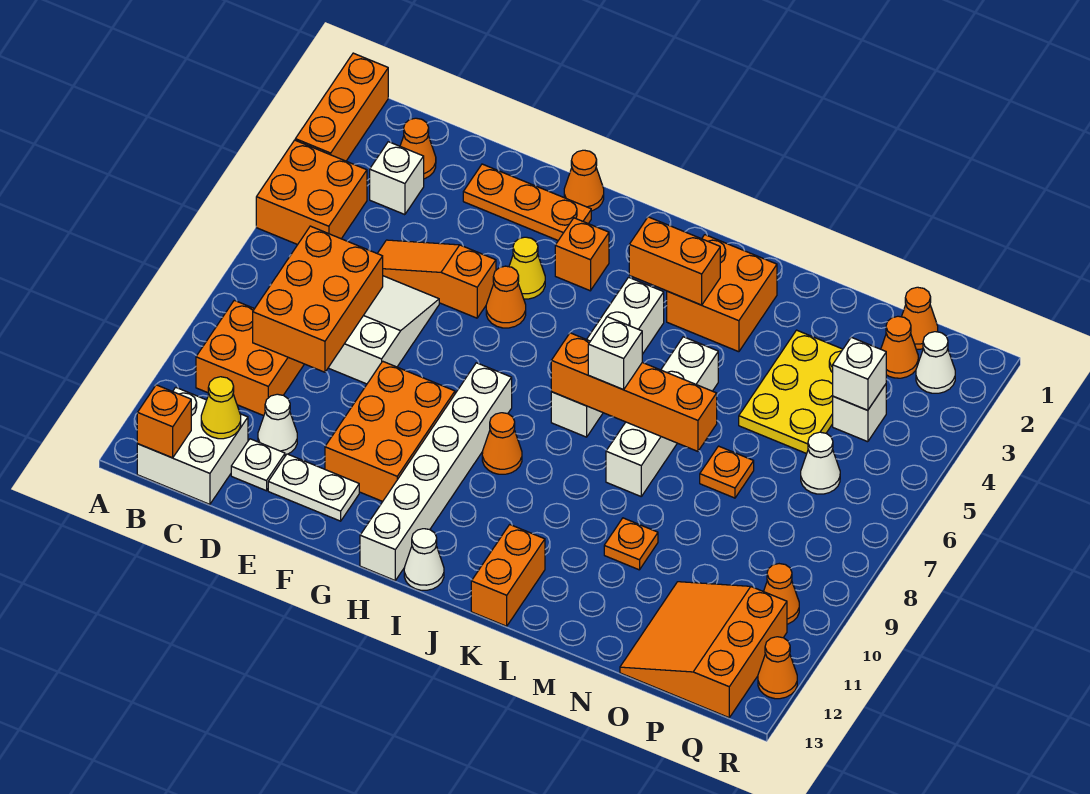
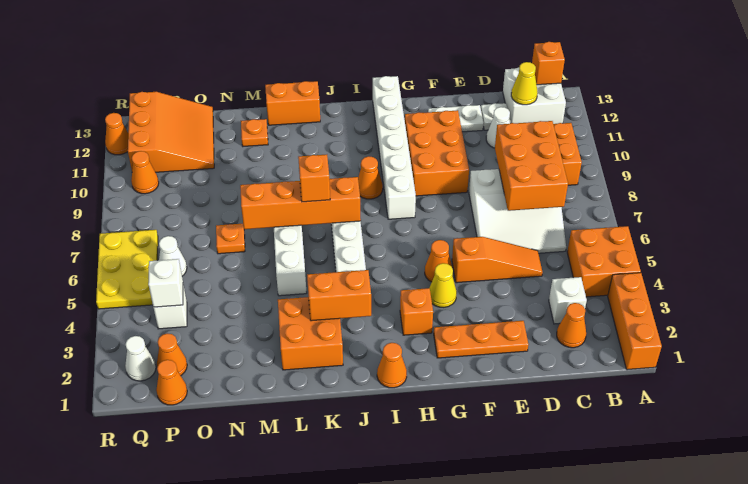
orange 1x1 cone [564,150,604,211] -> orange 1x1 cone moved to [377,343,407,388]
white 1x1 cone [404,529,444,590] -> none
white 1x1 brick [588,317,642,390] -> orange 1x1 brick [298,155,330,202]
orange 1x2 brick [471,525,545,626] -> orange 1x2 brick turned to [265,81,320,125]
orange 1x1 plate [604,518,658,570] -> orange 1x1 plate moved to [241,119,268,146]
yellow 2x3 plate [739,330,843,454] -> yellow 2x3 plate moved to [96,230,158,309]

